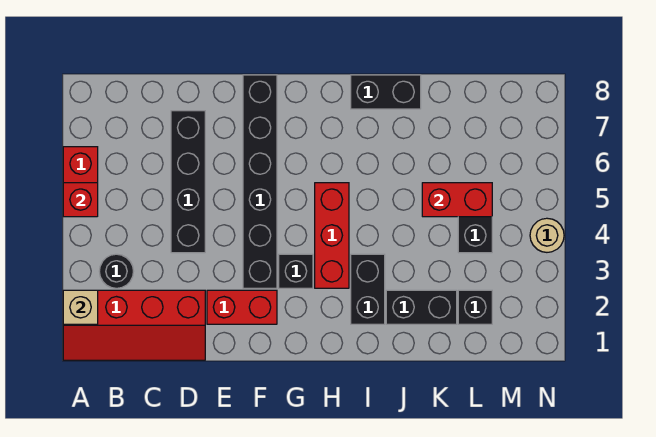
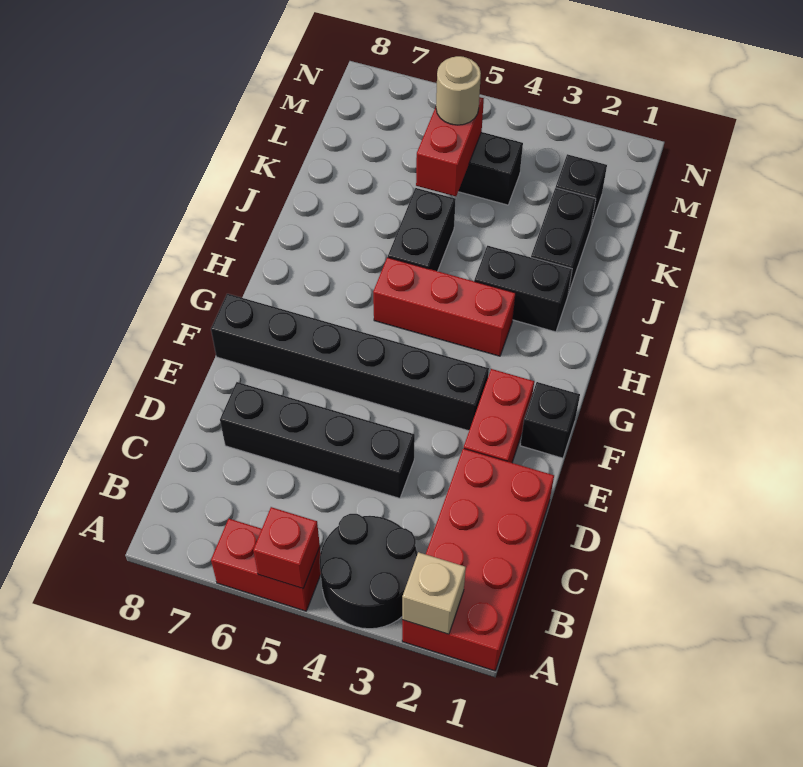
red 2x4 slope [63,290,205,360] -> red 2x4 brick [402,449,554,671]
black 1x1 round brick [99,254,134,288] -> black 2x2 round brick [320,514,418,629]
black 1x1 brick [279,254,313,288] -> black 1x1 brick moved to [520,382,580,458]
black 1x2 brick [351,75,421,109] -> black 1x2 brick moved to [388,188,456,271]
tan 1x1 round brick [530,218,564,252] -> tan 1x1 round brick moved to [436,56,481,125]

